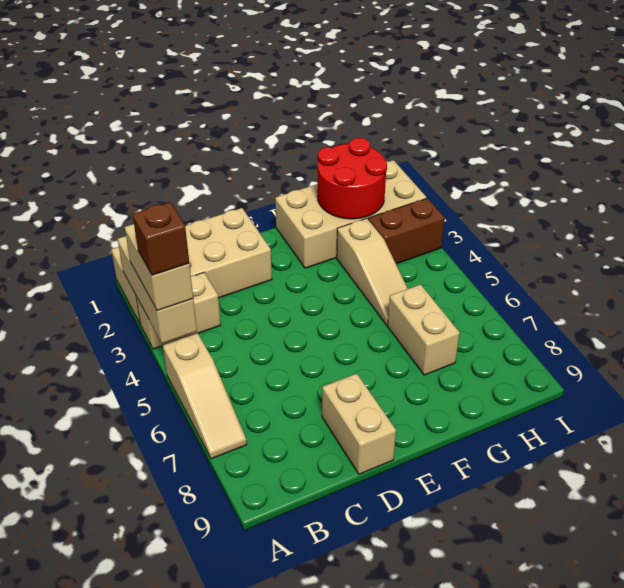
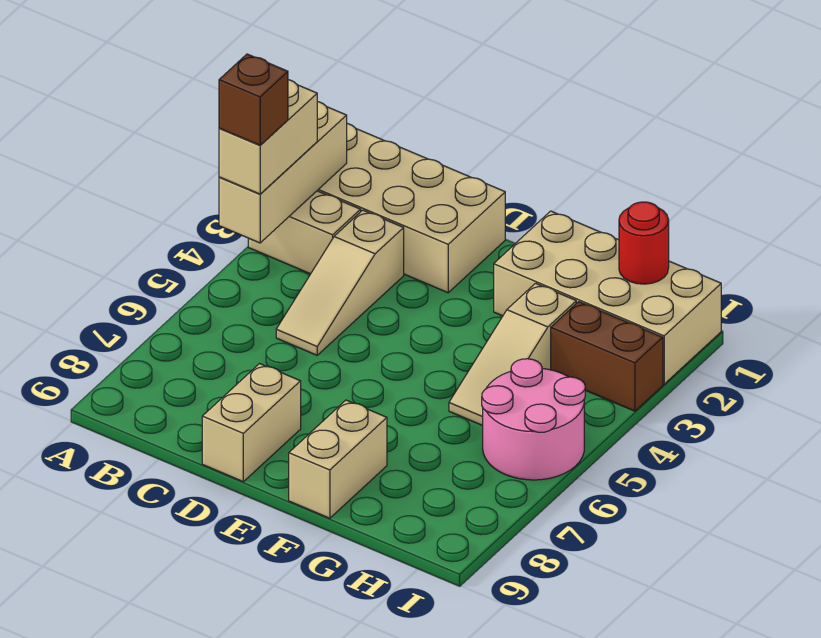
tan 1x3 slope [163,333,247,459] -> tan 1x3 slope moved to [276,210,404,355]
red 2x2 round brick [317,138,387,219] -> red 1x1 round brick [619,202,669,284]
tan 1x2 brick [387,284,460,375] -> tan 1x2 brick moved to [289,400,387,518]
none -> pink 2x2 round brick [482,359,585,480]

